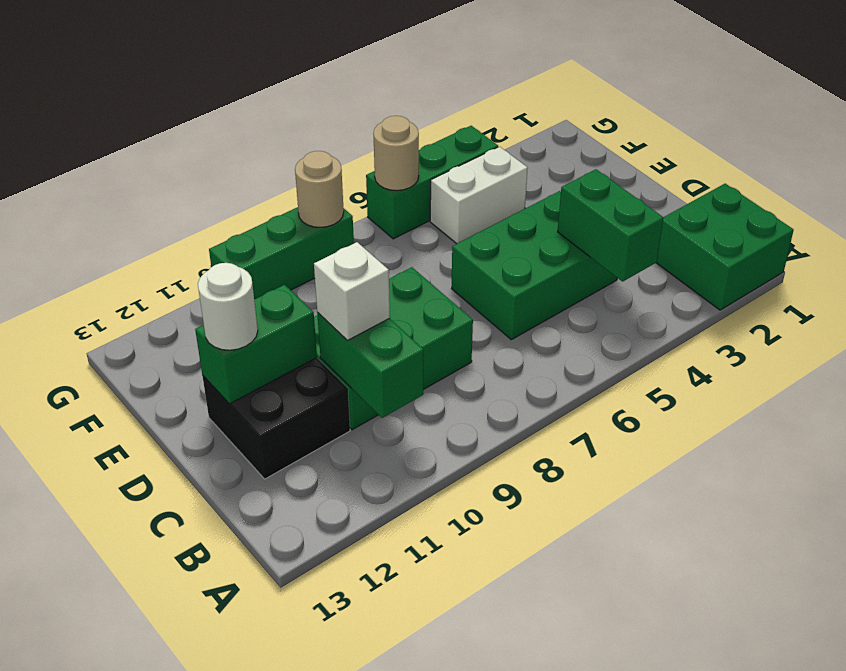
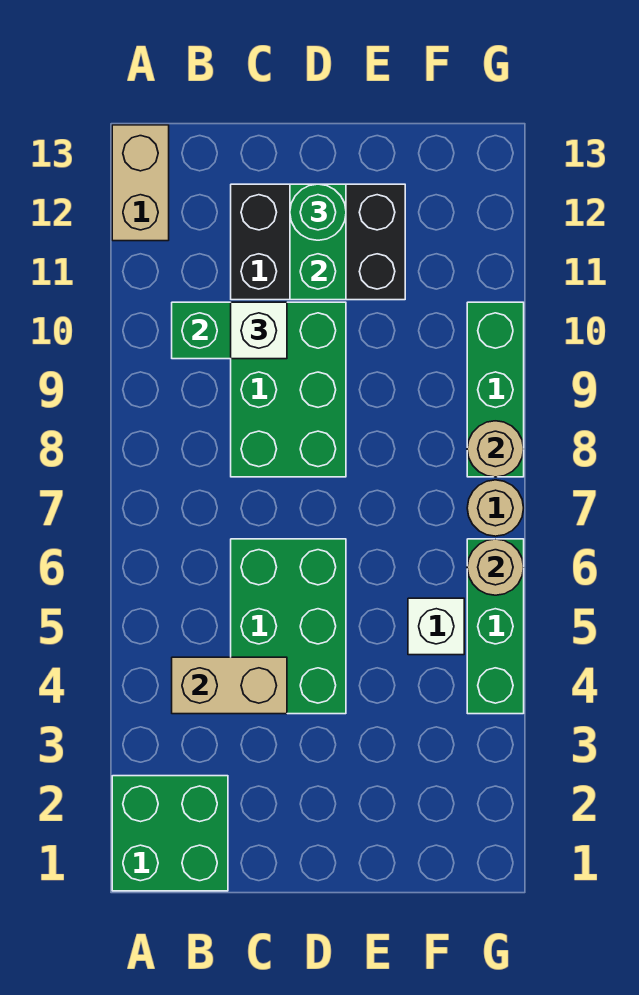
none -> tan 1x2 brick [112,125,169,241]
green 1x2 brick [558,169,663,282] -> tan 1x2 brick [172,657,287,714]
black 2x2 brick [202,358,350,479] -> black 2x3 brick [231,184,405,300]
white 1x1 round brick [198,263,258,350] -> green 1x1 round brick [290,184,346,240]
white 1x2 brick [430,147,528,244] -> white 1x1 brick [408,598,464,655]
none -> tan 1x1 round brick [467,480,524,536]

